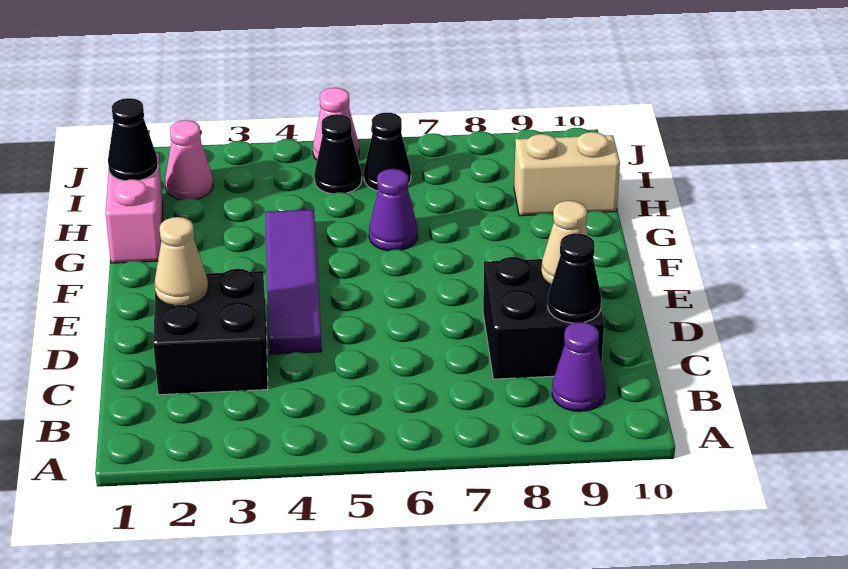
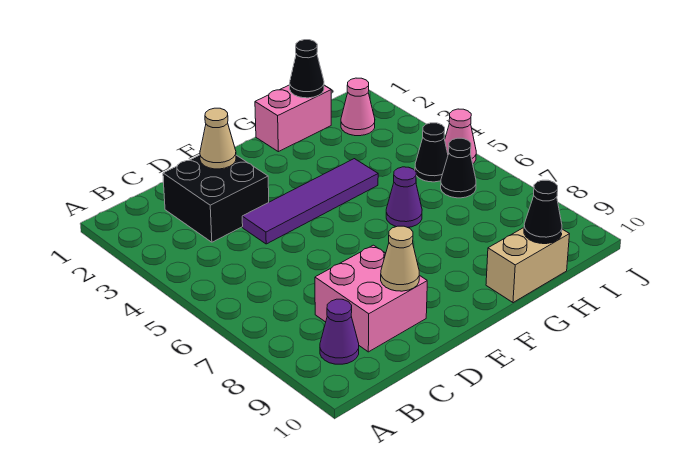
black 2x2 brick [483,257,604,379] -> pink 2x2 brick [315,245,427,352]
black 1x1 cone [548,233,601,323] -> black 1x1 cone moved to [524,180,562,244]
tan 1x2 brick [514,132,620,216] -> tan 1x2 brick turned to [486,228,569,303]

